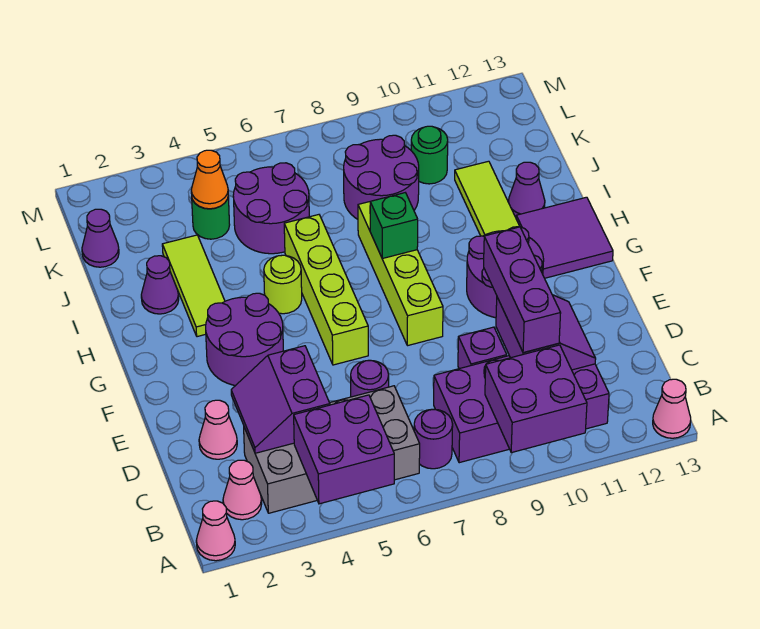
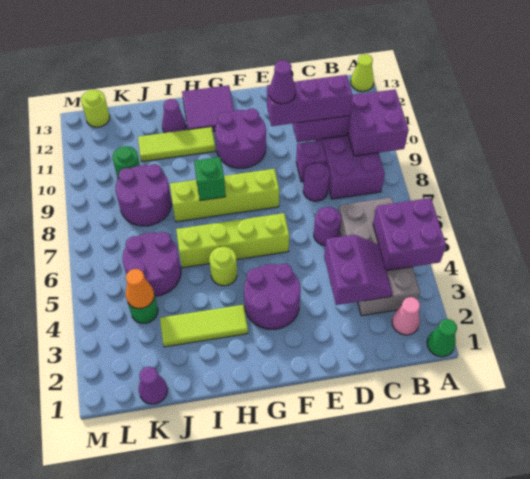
pink 1x1 cone [196,501,235,561] -> green 1x1 cone [427,319,457,357]
pink 1x1 cone [653,379,691,438] -> lime 1x1 cone [351,54,374,91]
purple 1x1 round brick [414,409,453,469] -> purple 1x1 round brick moved to [303,163,330,201]
purple 2x2 slope [231,346,330,453] -> purple 2x2 slope turned to [324,235,392,305]
pink 1x1 cone [199,400,237,459] -> none
purple 1x1 cone [141,256,179,314] -> purple 1x1 cone moved to [269,60,296,104]
none -> lime 1x1 round brick [81,90,110,127]

